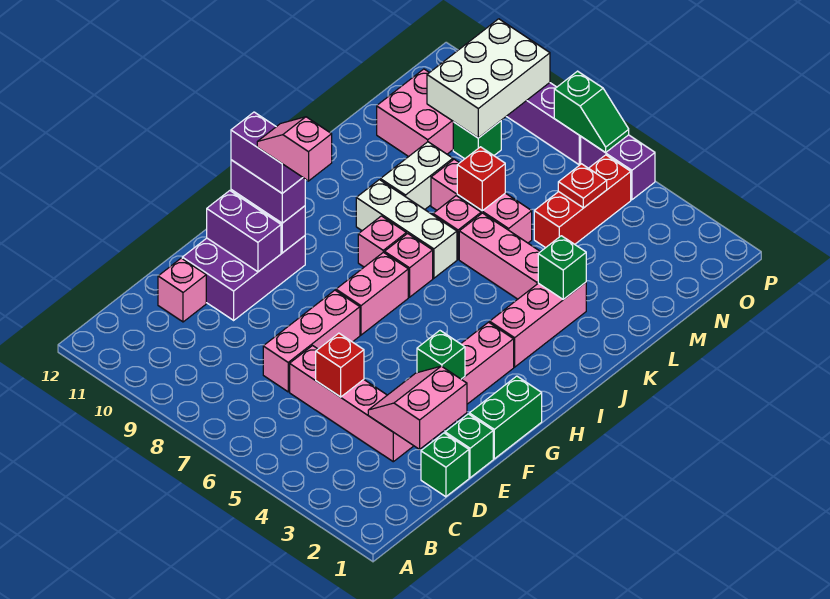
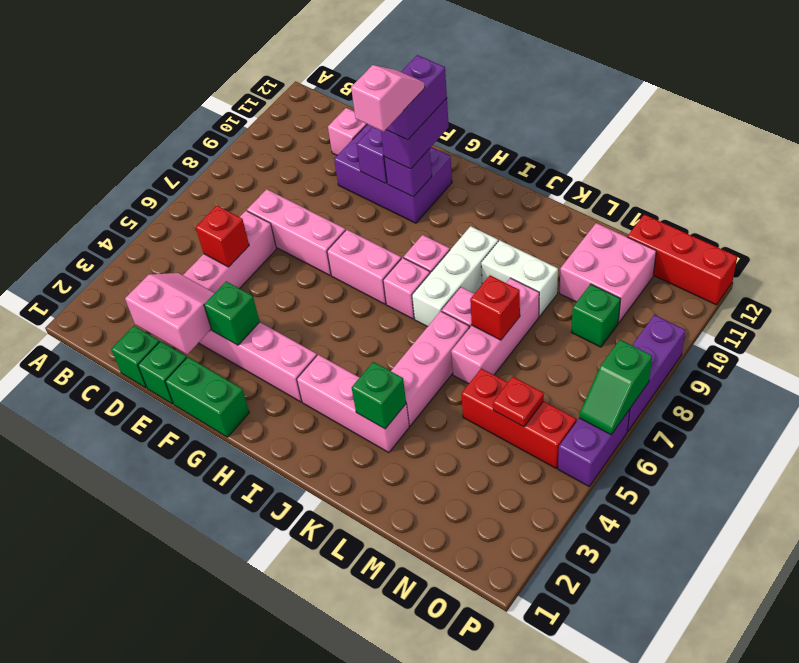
white 2x3 brick [427,19,550,138] -> none
none -> red 1x3 brick [627,214,737,305]

